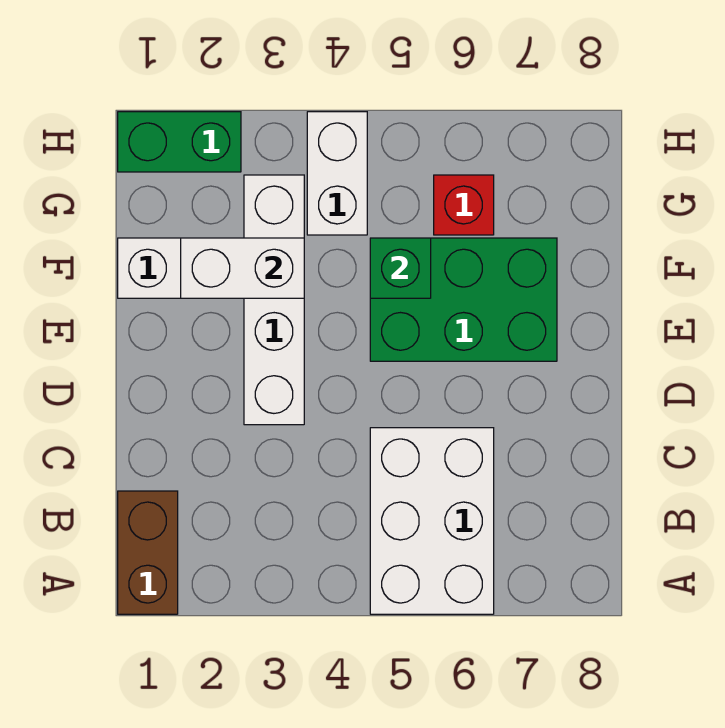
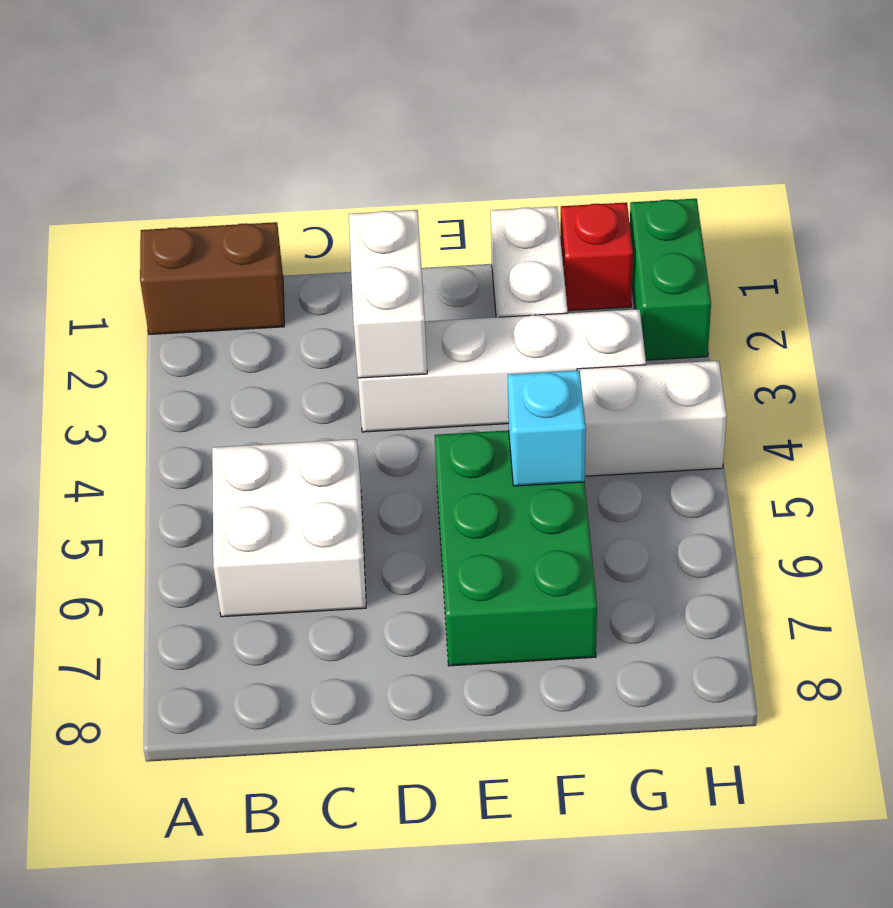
white 2x3 brick [370,428,494,614] -> white 2x2 brick [212,439,366,617]
white 1x2 brick [181,238,304,298] -> white 1x2 brick moved to [349,210,427,378]
green 1x1 brick [370,238,431,298] -> cyan 1x1 brick [508,370,586,486]
red 1x1 brick [434,175,494,235] -> red 1x1 brick moved to [560,202,633,311]

